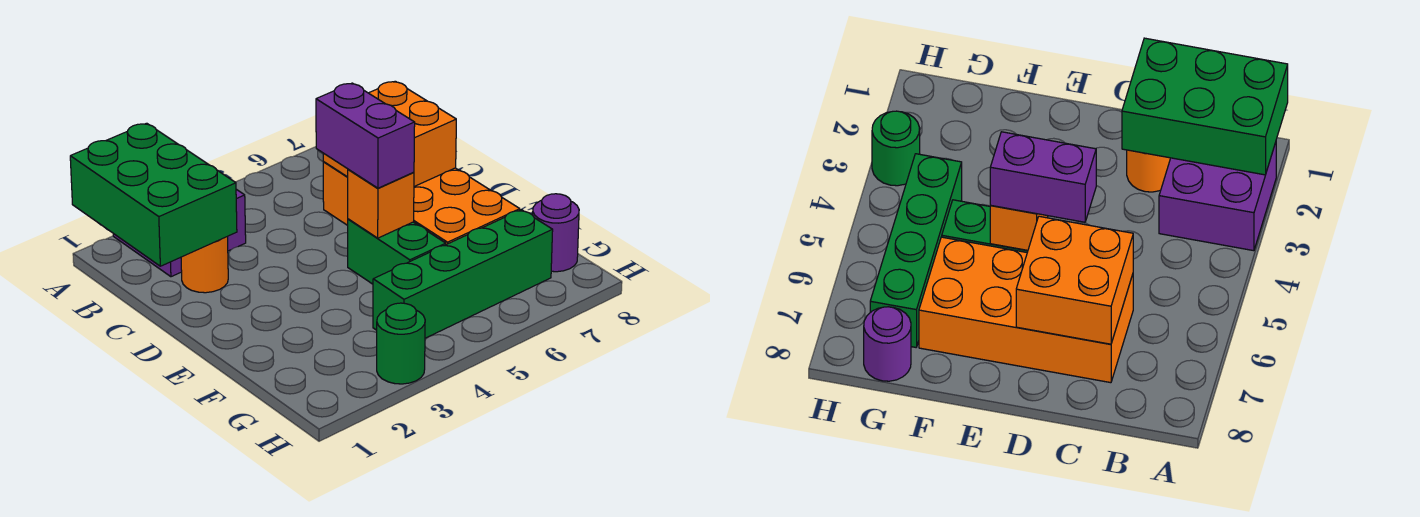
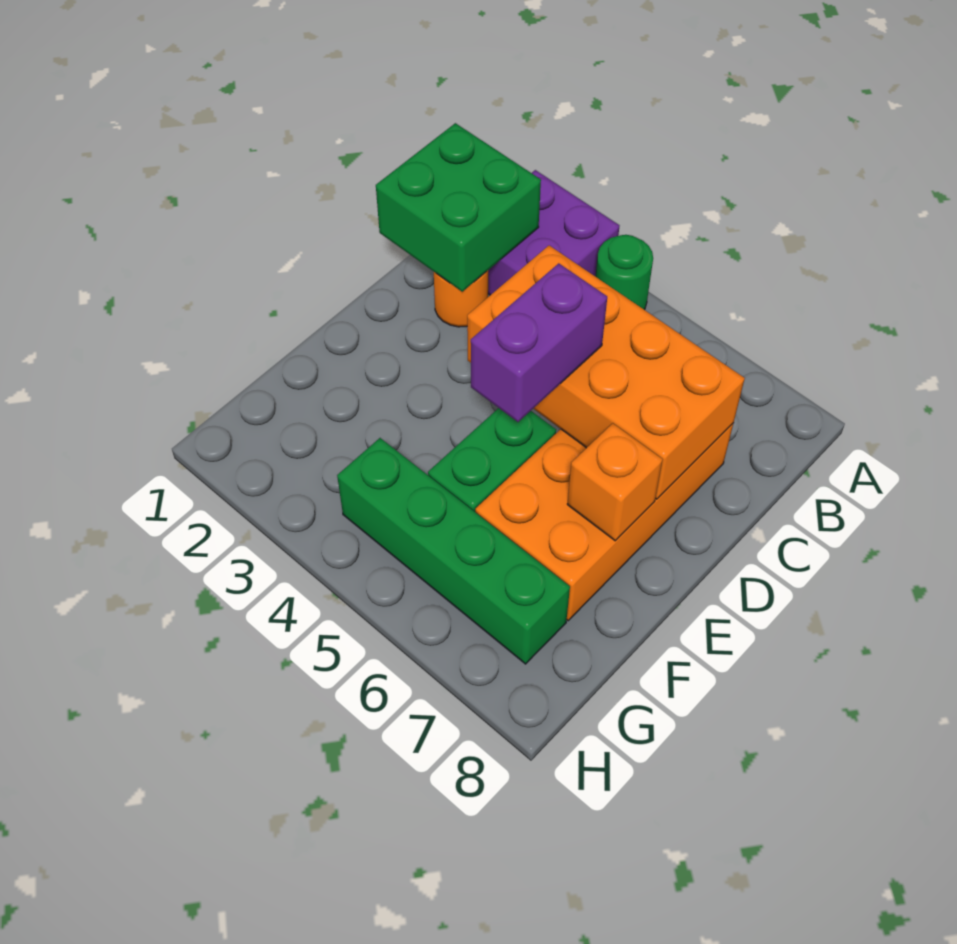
green 2x3 brick [70,123,237,266] -> green 2x2 brick [376,123,541,292]
orange 2x2 brick [323,81,456,186] -> orange 2x4 brick [467,245,745,499]
orange 1x1 brick [348,169,414,238] -> orange 1x1 brick moved to [567,423,663,541]
purple 1x1 round brick [533,194,579,272] -> none
green 1x1 round brick [377,303,425,384] -> green 1x1 round brick moved to [596,235,653,310]

